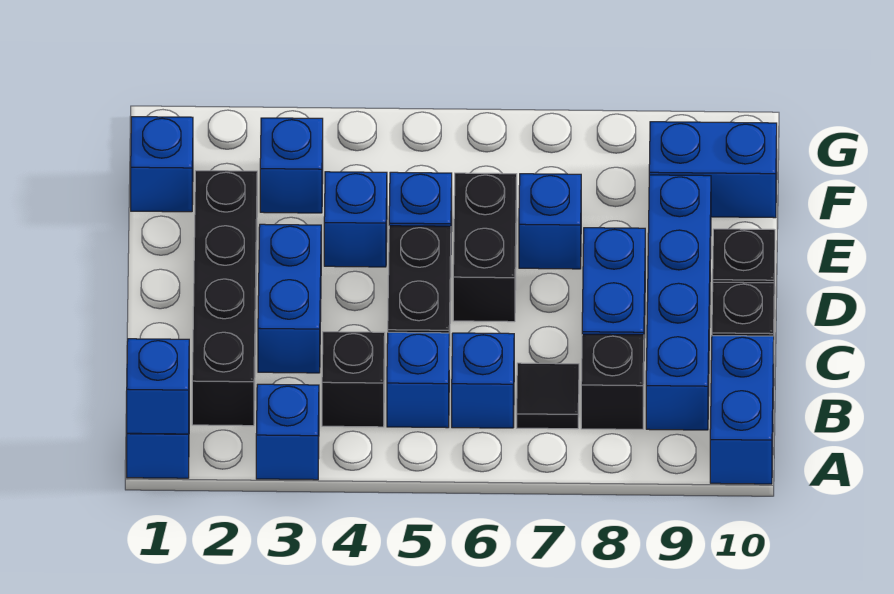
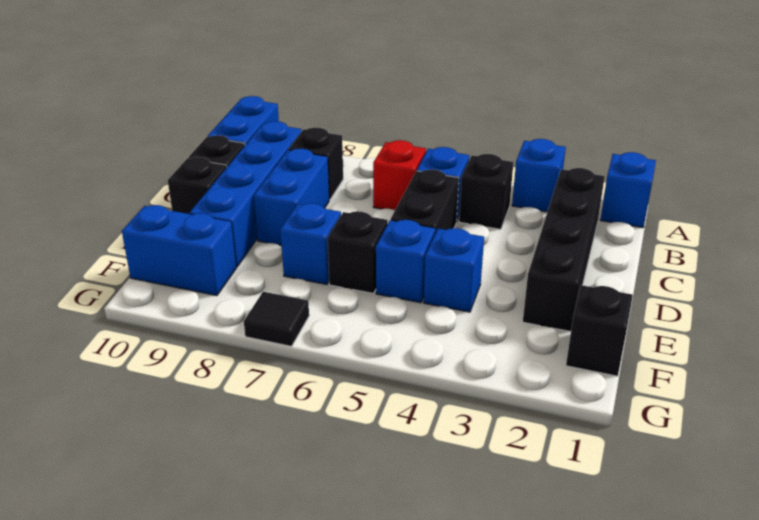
blue 1x1 brick [127,339,189,434] -> none
blue 1x1 brick [452,333,514,428] -> red 1x1 brick [373,140,426,210]
black 1x1 tile [517,363,579,429] -> black 1x1 tile moved to [244,292,309,346]
blue 1x2 brick [258,224,321,373] -> none
black 1x2 brick [453,173,517,322] -> black 1x1 brick [328,211,388,293]
blue 1x1 brick [131,117,193,212] -> black 1x1 brick [566,285,633,376]
blue 1x1 brick [260,118,323,213] -> none

